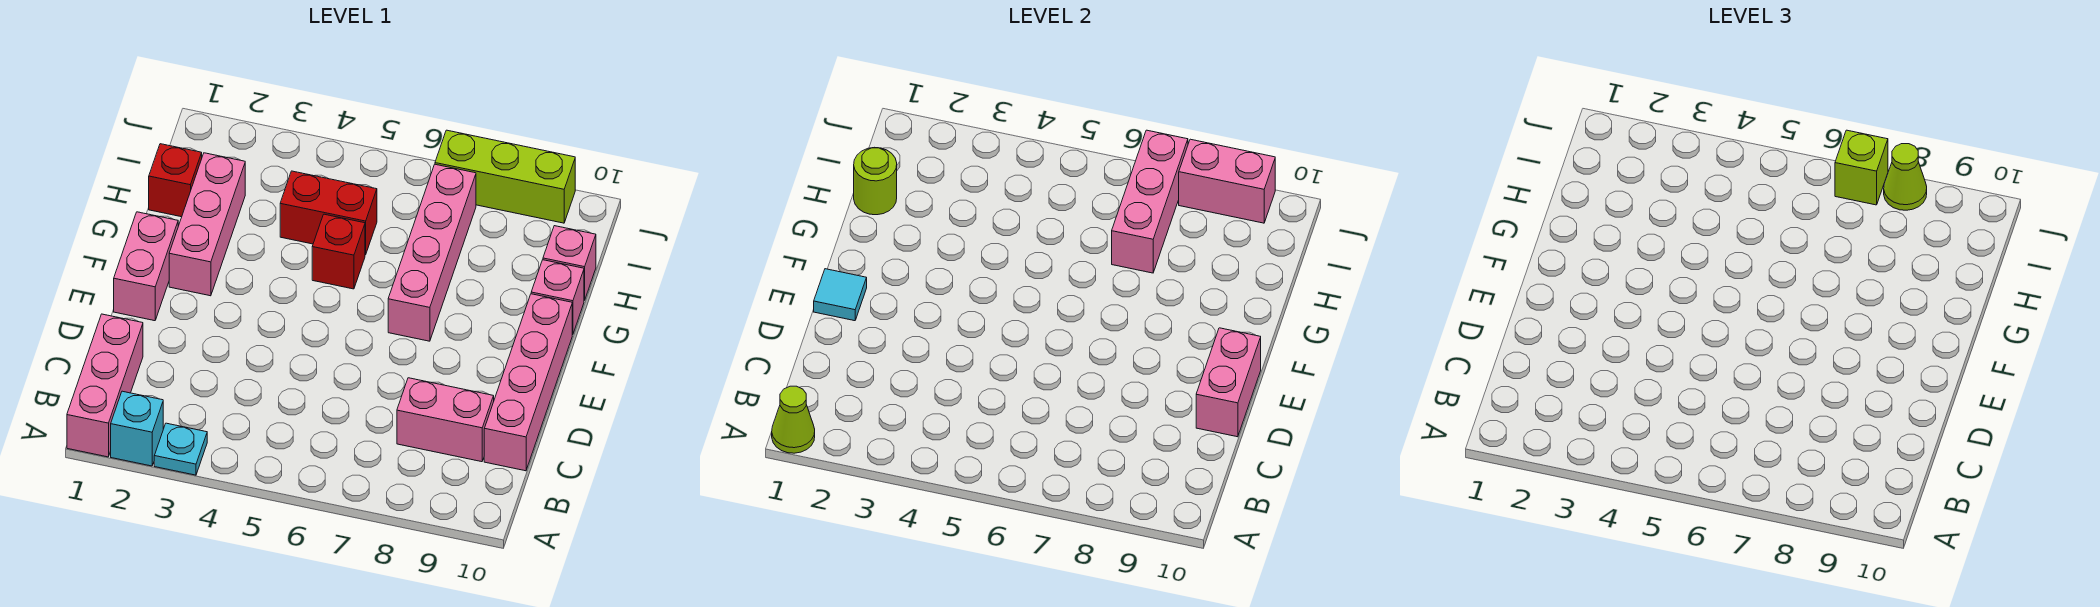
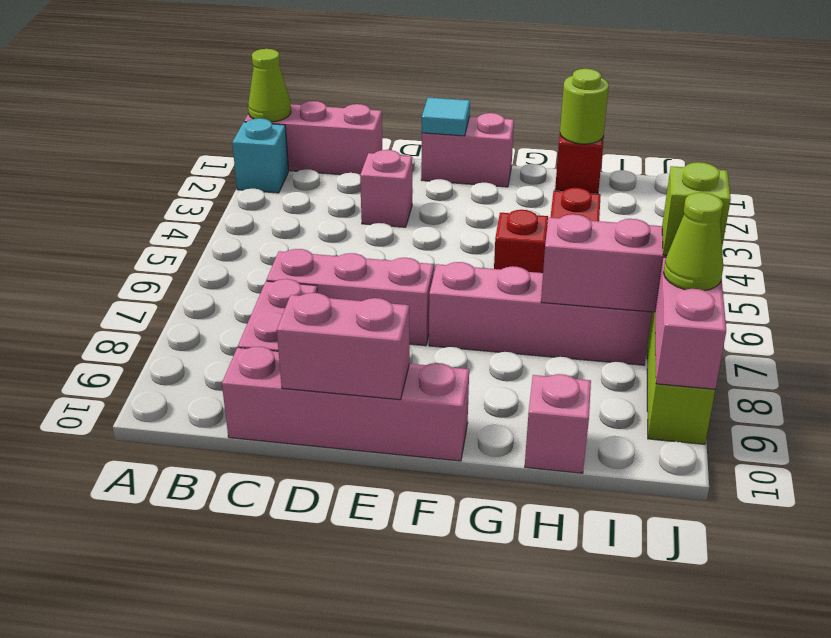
cyan 1x1 plate [154,423,207,475] -> none
pink 1x3 brick [169,153,245,296] -> pink 1x3 brick moved to [266,249,434,346]
pink 1x1 brick [531,260,584,335] -> pink 1x1 brick moved to [360,150,412,227]

